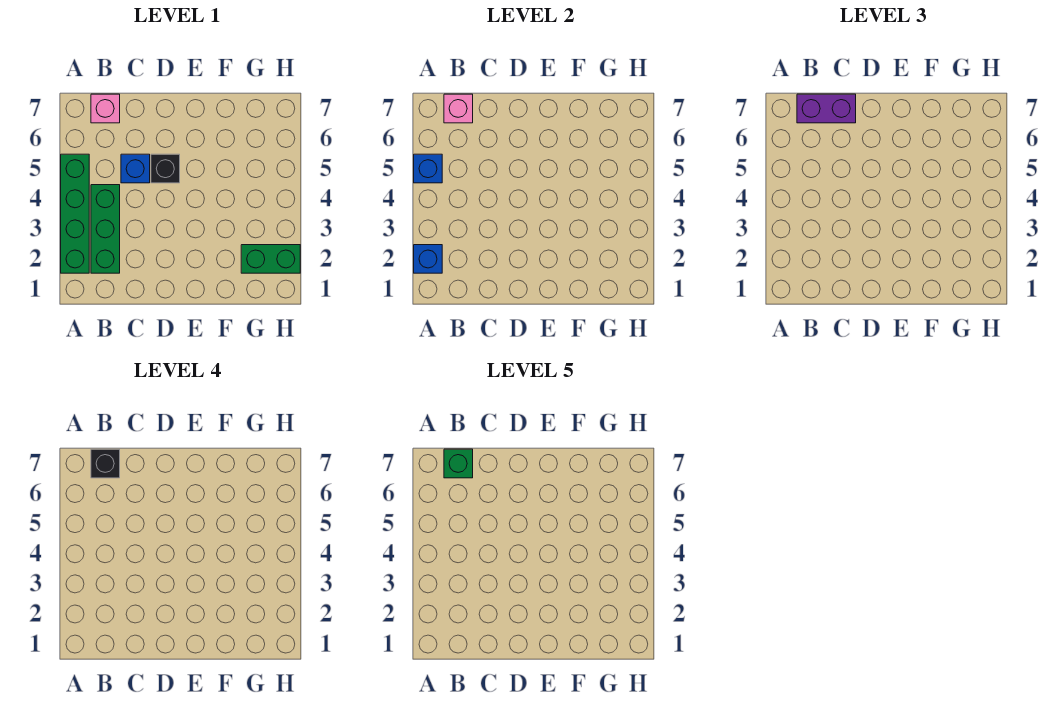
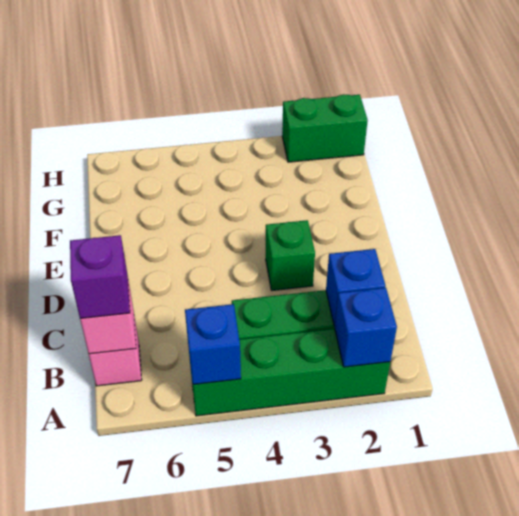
purple 1x2 brick [797,94,856,123] -> purple 1x1 brick [70,235,130,318]
black 1x1 brick [91,449,120,478] -> none
green 1x1 brick [444,449,473,478] -> green 1x1 brick moved to [266,220,315,291]
blue 1x1 brick [121,154,150,183] -> blue 1x1 brick moved to [326,249,385,326]
black 1x1 brick [151,154,180,183] -> none
green 1x2 brick [241,245,300,273] -> green 1x2 brick turned to [282,94,368,162]

